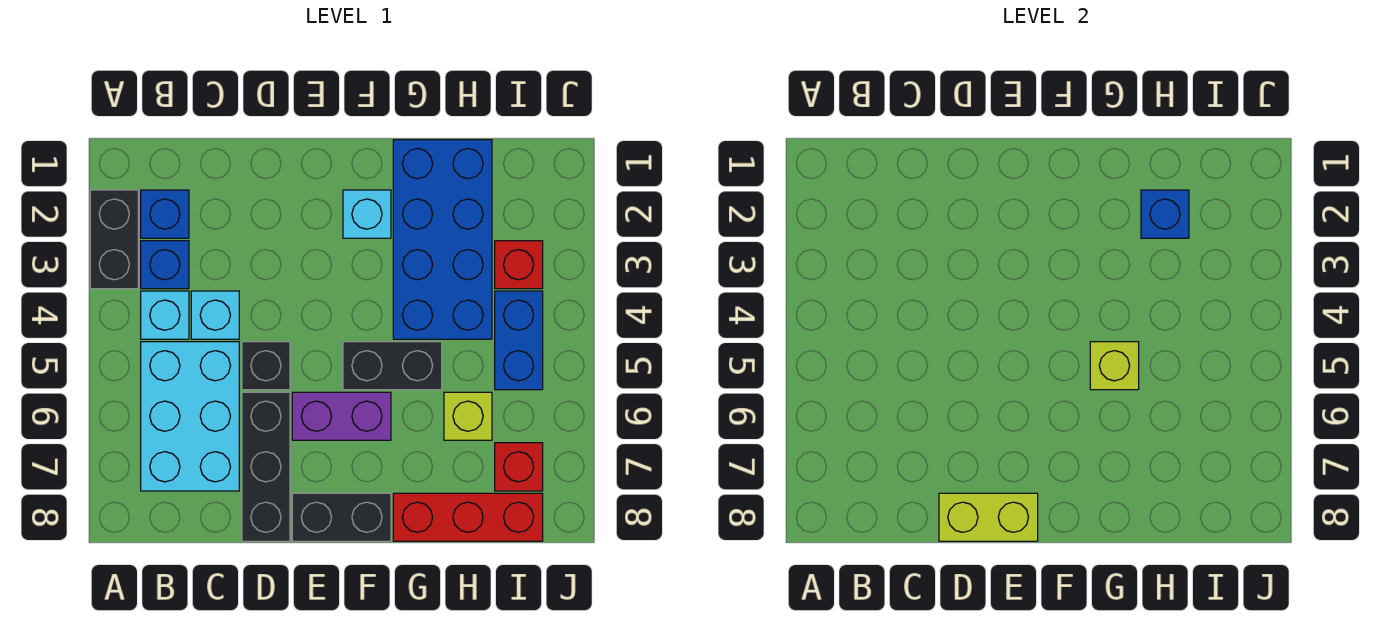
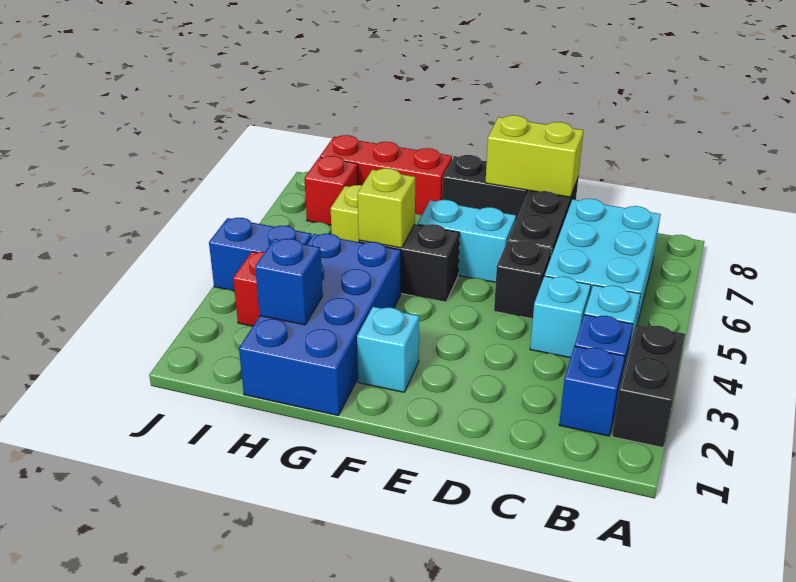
purple 1x2 brick [292,392,391,440] -> cyan 1x2 brick [418,200,516,282]
blue 1x2 brick [495,291,543,390] -> blue 1x2 brick turned to [209,218,312,291]

